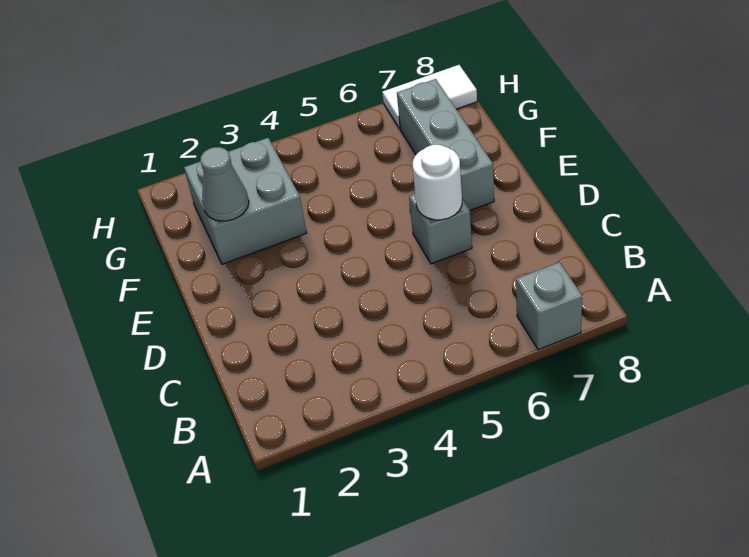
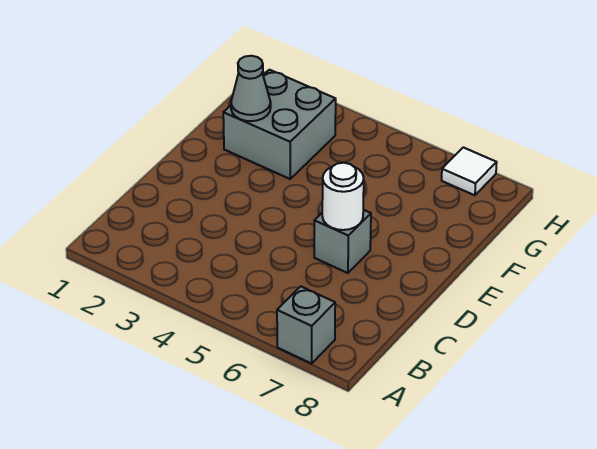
grey 1x3 brick [397,79,494,210] -> none
white 1x2 tile [382,65,477,129] -> white 1x1 tile [442,147,497,195]

